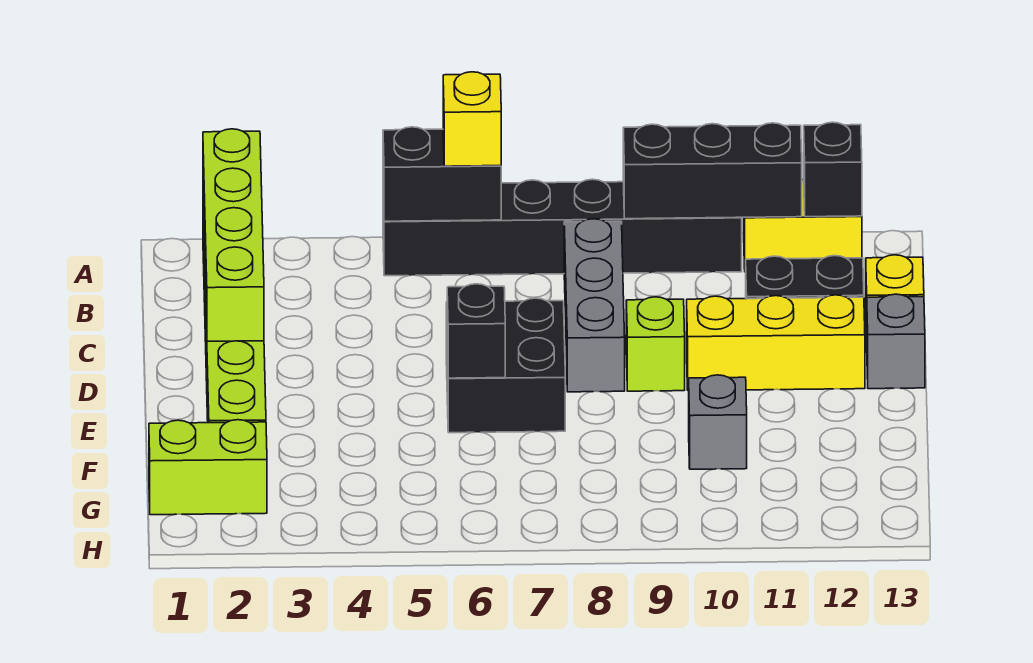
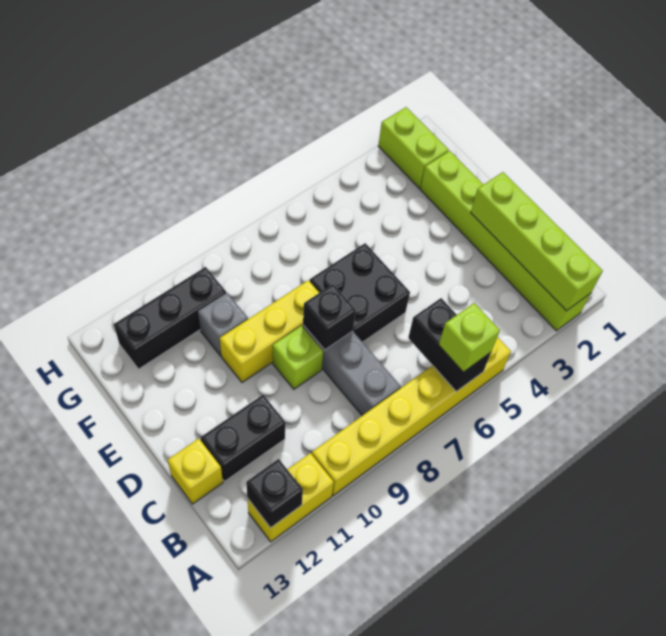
black 1x6 brick [383,179,742,276] -> yellow 1x6 brick [312,337,511,496]
black 1x2 brick [383,127,501,221] -> black 1x2 brick turned to [408,298,491,392]
yellow 1x1 brick [443,72,501,166] -> lime 1x1 brick [439,303,500,372]
black 1x3 brick [623,123,802,219] -> black 1x3 brick moved to [114,267,226,369]
yellow 1x3 brick [687,295,865,391] -> yellow 1x3 brick moved to [220,280,319,382]
grey 1x1 brick [867,294,925,389] -> none
black 1x1 brick [447,284,505,378] -> black 1x1 brick moved to [303,284,356,350]
lime 1x2 brick [149,420,267,515] -> lime 1x2 brick turned to [378,107,449,188]

